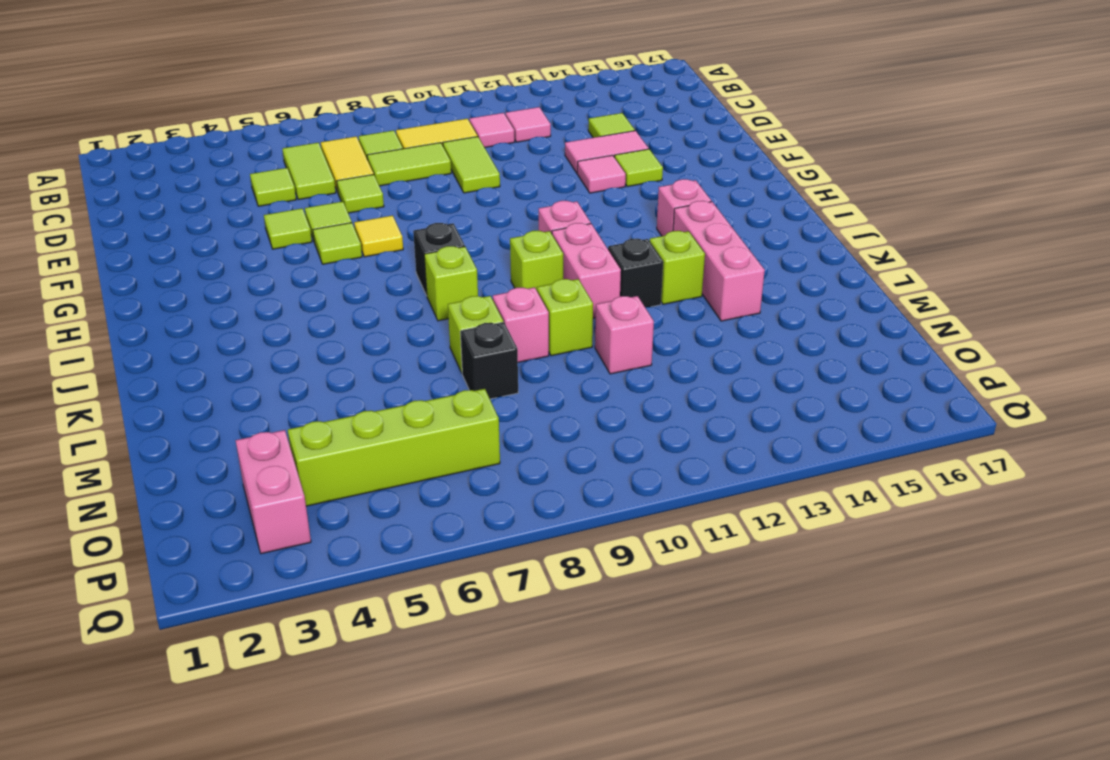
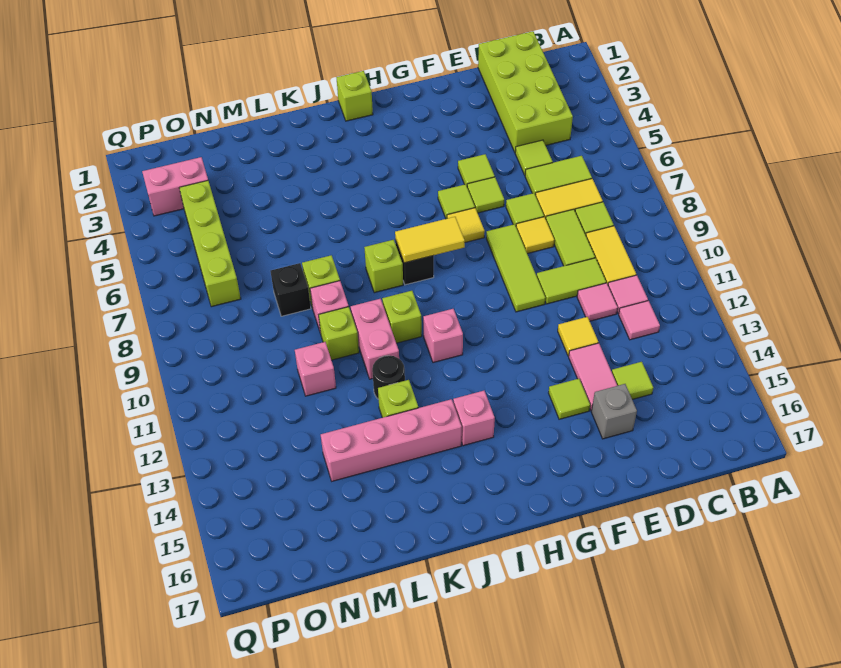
none -> lime 2x4 brick [478,31,573,152]
none -> yellow 1x1 tile [516,217,554,254]
none -> yellow 1x1 tile [558,317,598,356]
none -> grey 1x1 brick [591,384,637,439]
none -> lime 1x3 tile [486,224,545,312]
pink 1x1 tile [577,155,626,193] -> pink 1x1 tile moved to [577,283,618,321]
none -> yellow 1x2 tile [395,217,465,263]
none -> lime 1x1 brick [336,71,373,121]
pink 1x2 brick [552,223,621,318] -> pink 1x2 brick turned to [351,299,399,379]
pink 1x3 brick [673,201,765,321] -> pink 1x4 brick [321,399,462,481]
black 1x1 brick [608,239,663,307] -> black 1x1 round brick [372,355,405,399]

